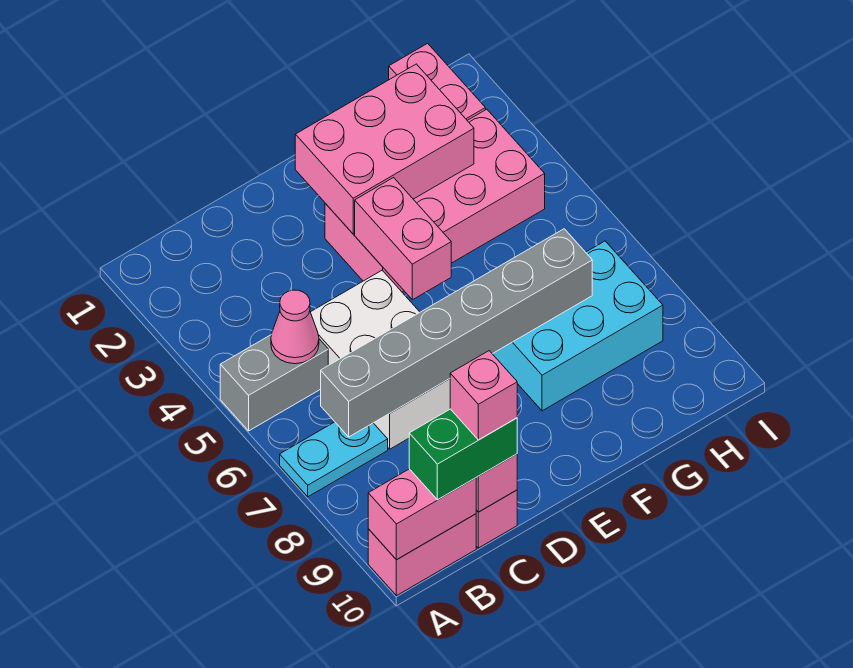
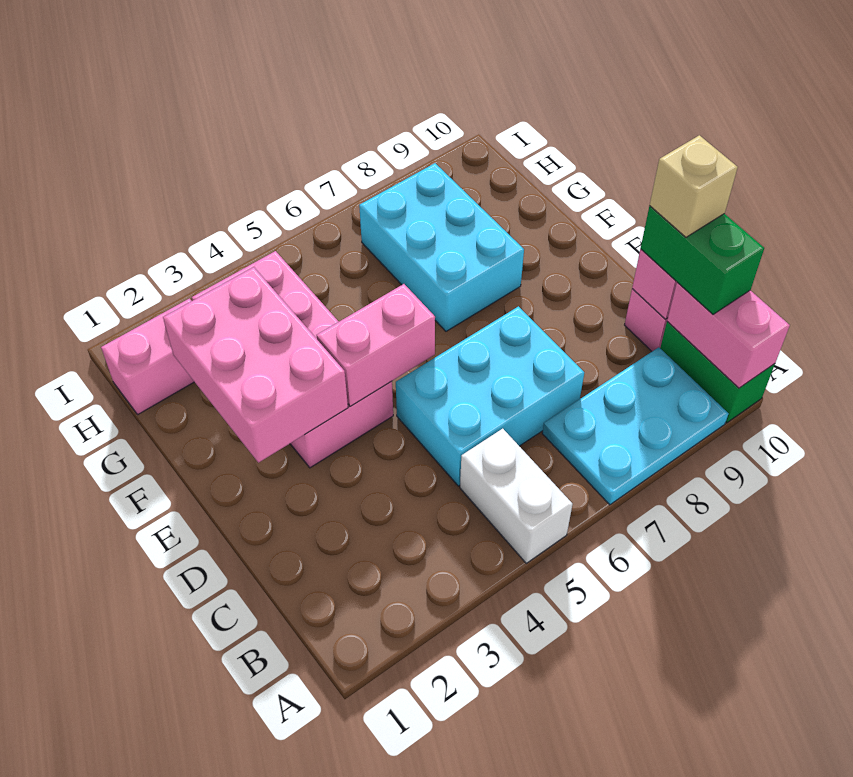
grey 1x2 brick [220,334,328,431] -> white 1x2 brick [460,429,573,563]
cyan 1x2 plate [280,422,388,497] -> cyan 2x3 plate [542,347,728,505]
pink 1x2 brick [368,514,476,596] -> green 1x2 brick [660,322,775,423]
pink 1x1 cone [271,290,319,364] -> none
grey 1x6 brick [321,229,592,437] -> none
white 2x3 brick [311,270,450,449] -> cyan 2x3 brick [396,306,584,486]
pink 1x1 brick [450,351,517,440] -> tan 1x1 brick [650,135,738,237]

